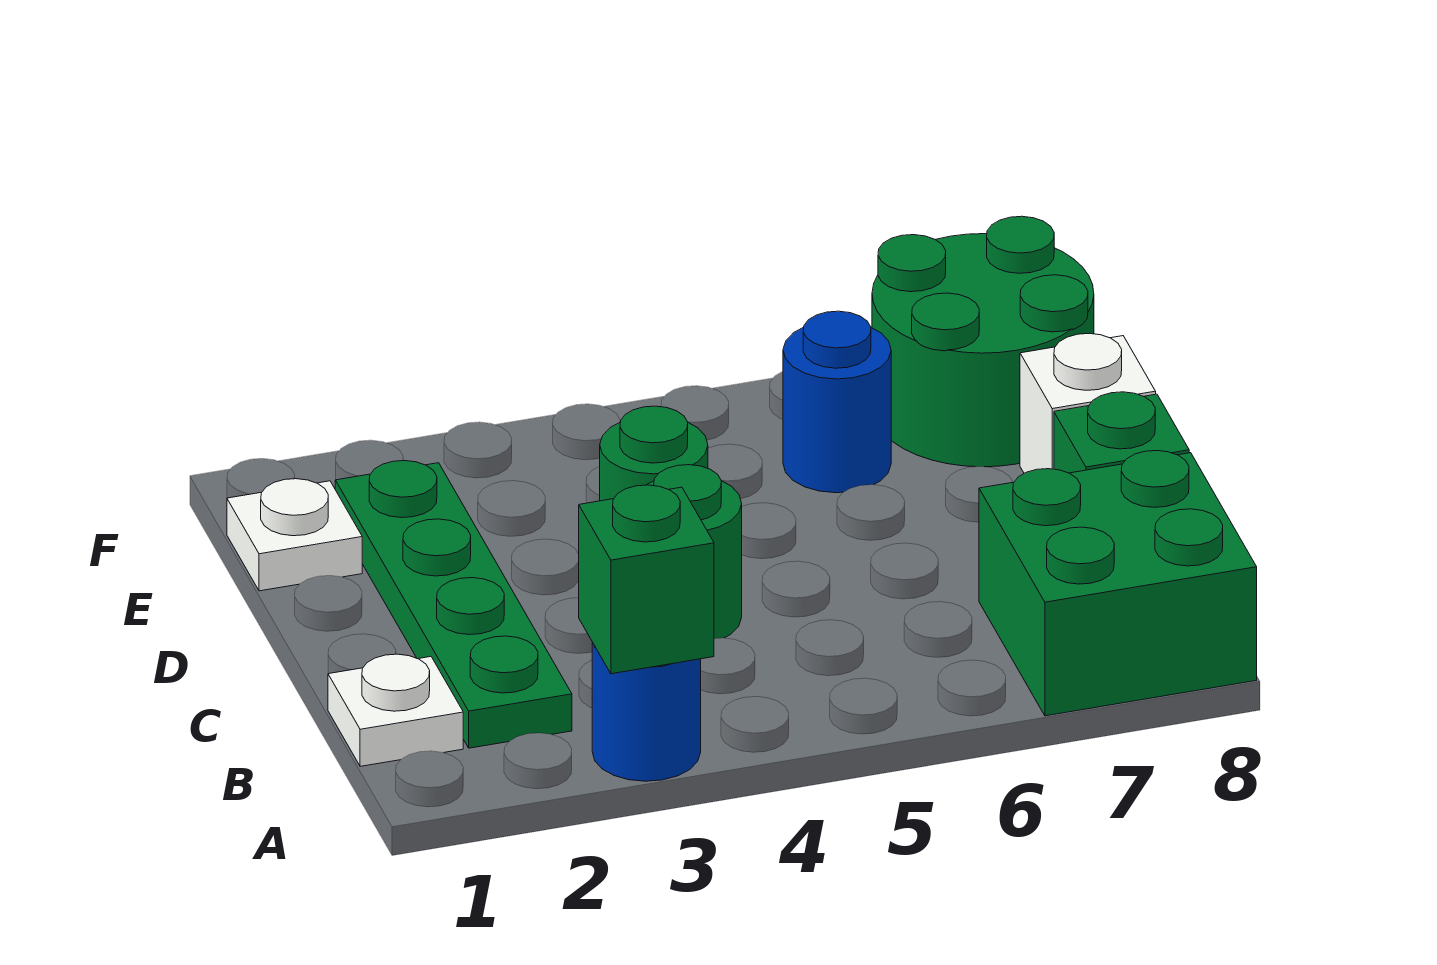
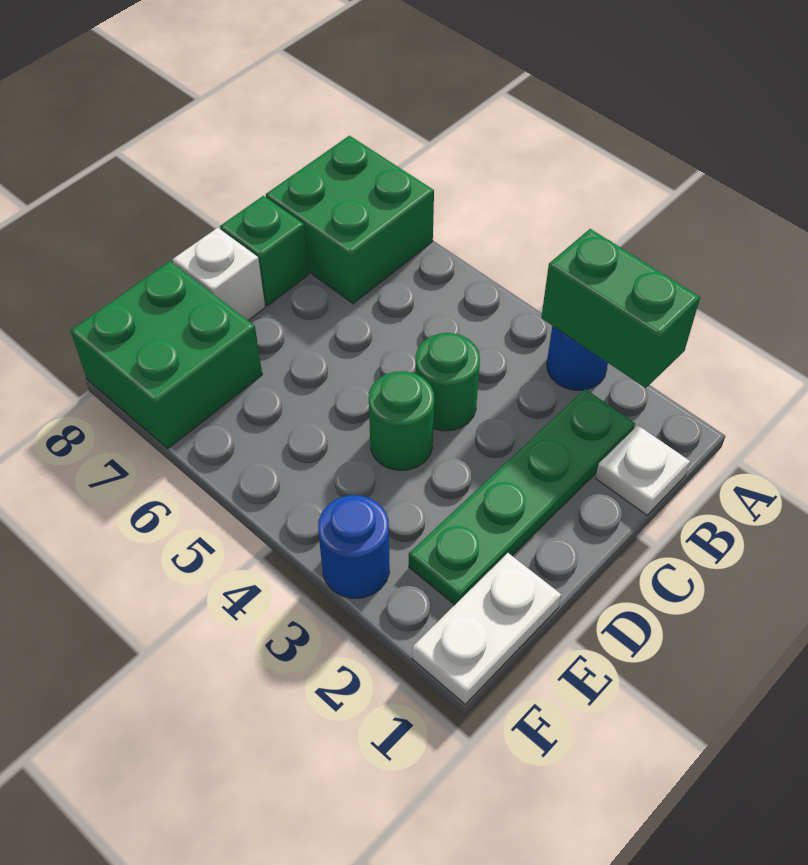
green 1x1 brick [579,485,714,674] -> green 1x2 brick [541,229,700,388]
white 1x1 plate [227,479,362,591] -> white 1x2 plate [412,553,561,704]
blue 1x1 round brick [783,311,891,493] -> blue 1x1 round brick moved to [318,495,390,598]
green 2x2 round brick [872,216,1094,467] -> green 2x2 brick [70,261,262,449]

